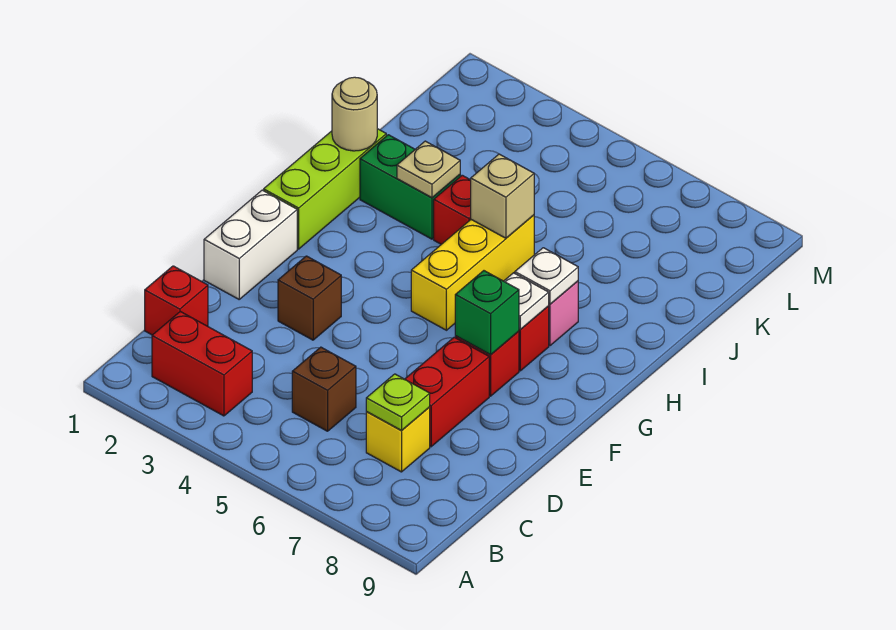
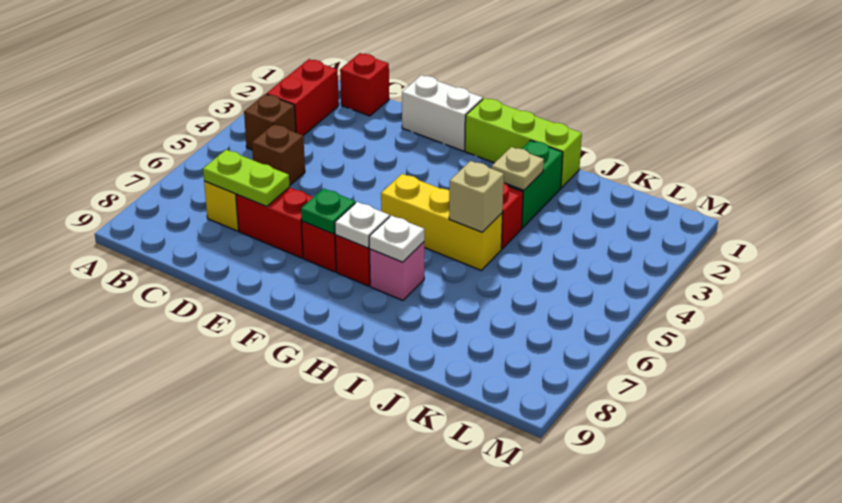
lime 1x1 plate [366,374,430,430] -> lime 1x2 plate [203,150,289,206]
brown 1x1 brick [278,256,341,340] -> brown 1x1 brick moved to [244,94,296,150]
green 1x1 brick [455,271,519,355] -> green 1x1 plate [301,189,355,234]
tan 1x1 round brick [332,77,377,151] -> none

